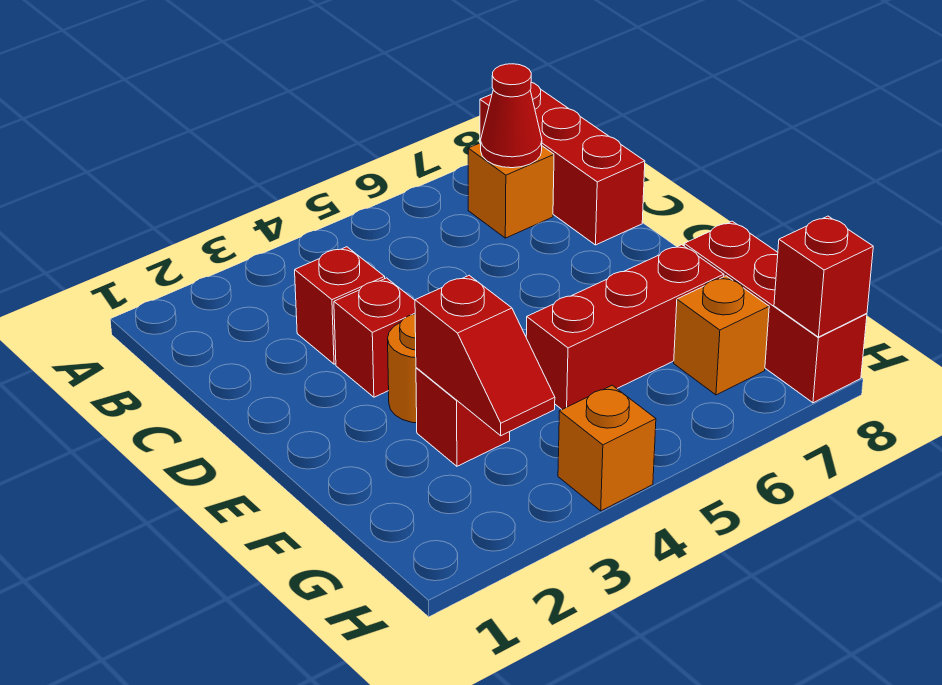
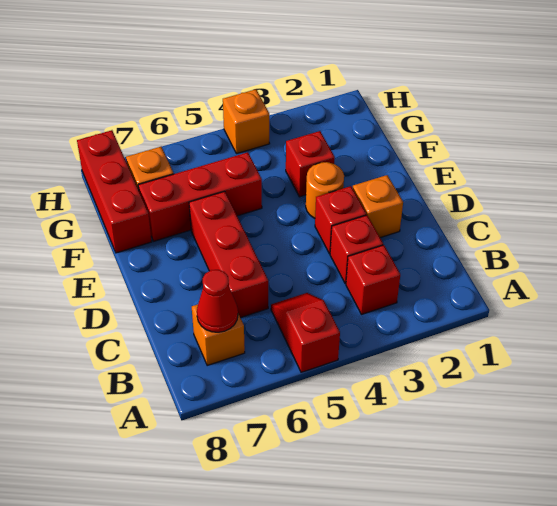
red 1x3 brick [480,82,645,245] -> red 1x3 brick moved to [189,191,268,318]
none -> orange 1x1 brick [353,175,403,238]
red 1x2 slope [415,275,555,436] -> red 1x2 slope moved to [271,293,340,372]
red 1x1 brick [774,216,873,337] -> red 1x1 brick moved to [346,245,400,315]

